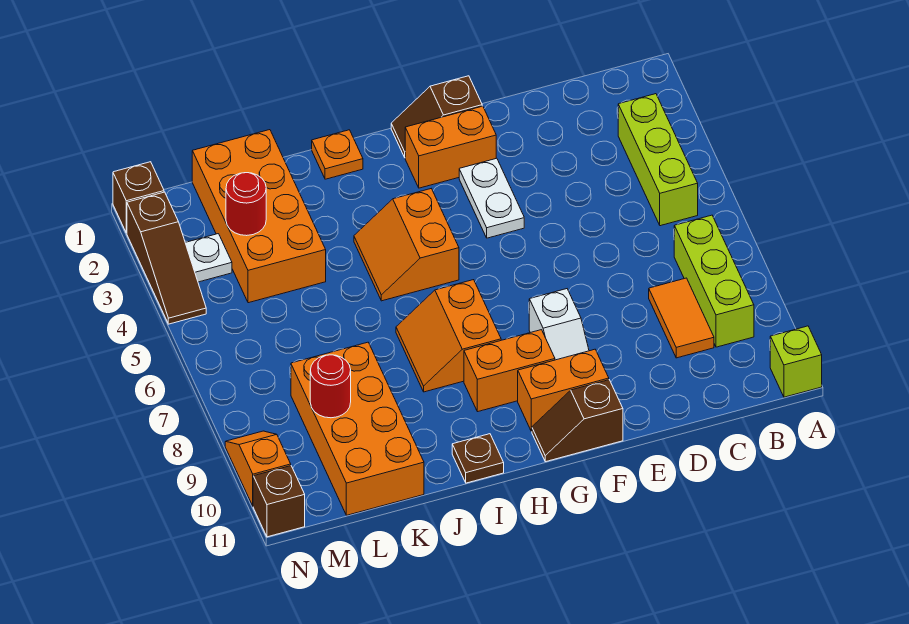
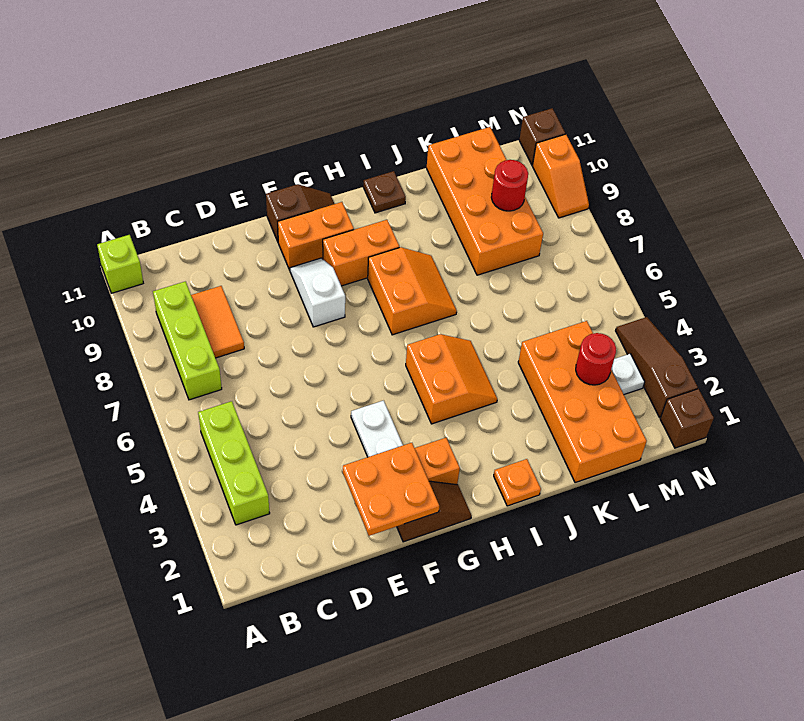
none -> orange 2x2 plate [343,443,439,536]

